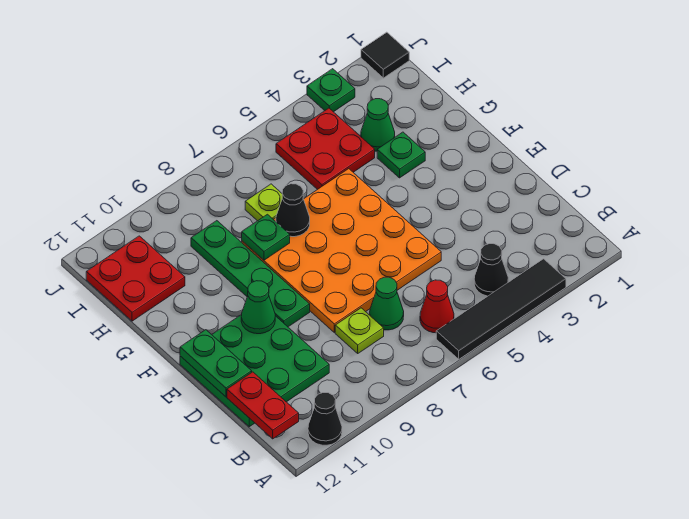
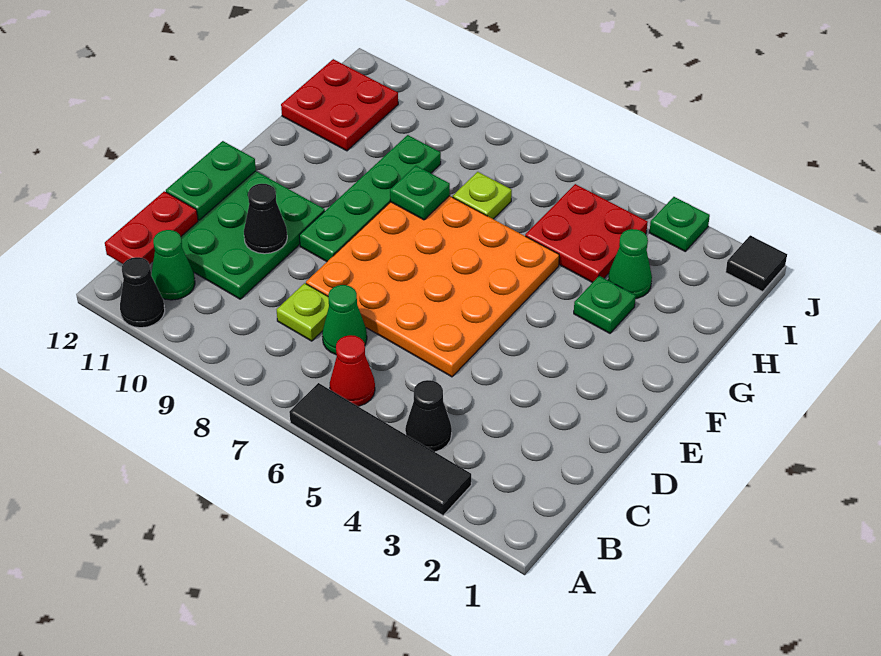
green 1x1 cone [241,281,275,334] -> green 1x1 cone moved to [151,230,195,300]
black 1x1 cone [276,184,310,237] -> black 1x1 cone moved to [244,184,287,254]

